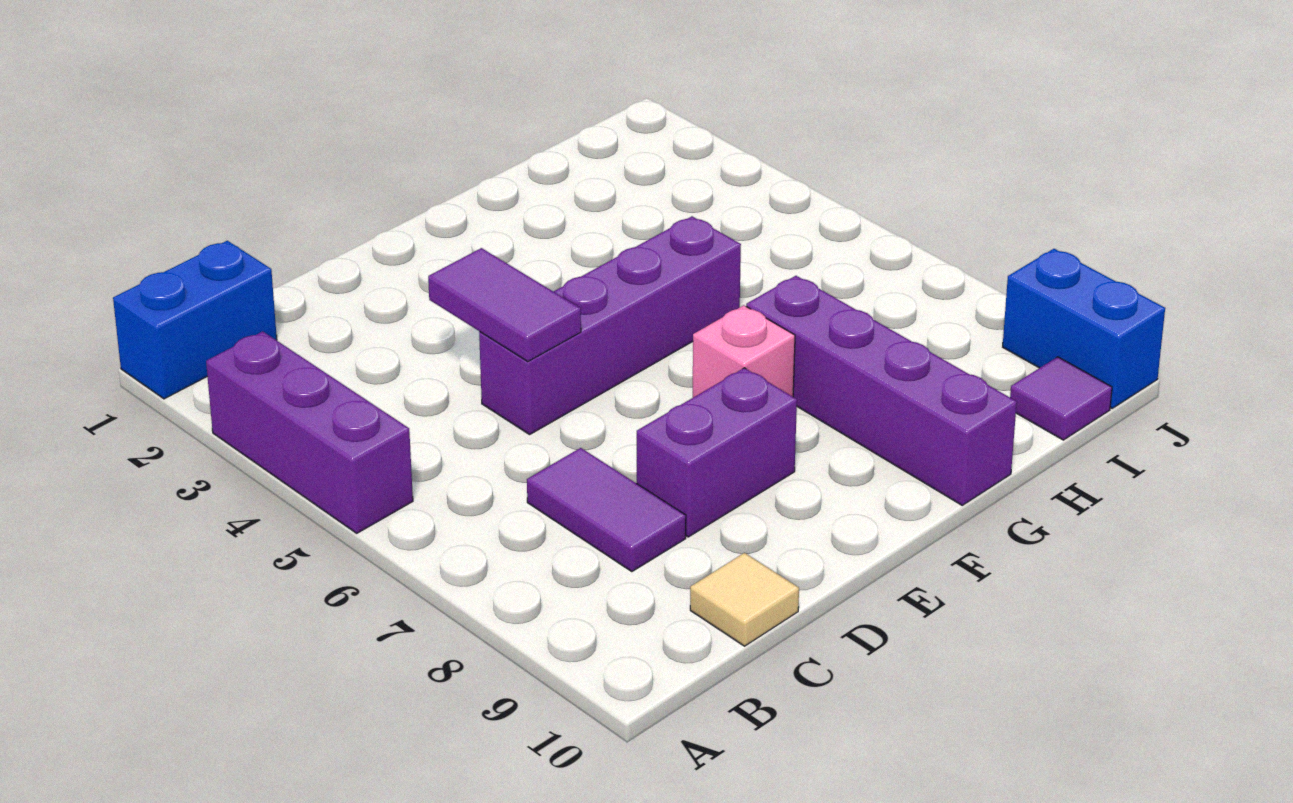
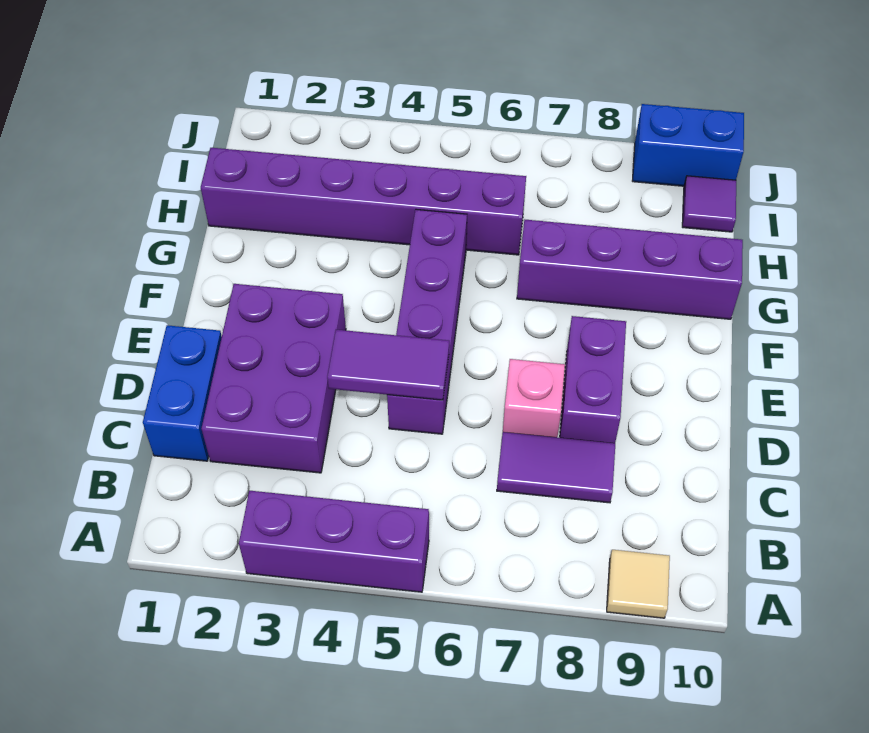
blue 1x2 brick [113,241,277,399] -> blue 1x2 brick moved to [143,325,222,461]
none -> purple 2x3 brick [201,284,346,473]
tan 1x1 tile [690,553,799,646] -> tan 1x1 tile moved to [607,550,670,618]
pink 1x1 brick [693,305,795,397] -> pink 1x1 brick moved to [503,359,565,437]
none -> purple 1x6 brick [201,148,526,255]

